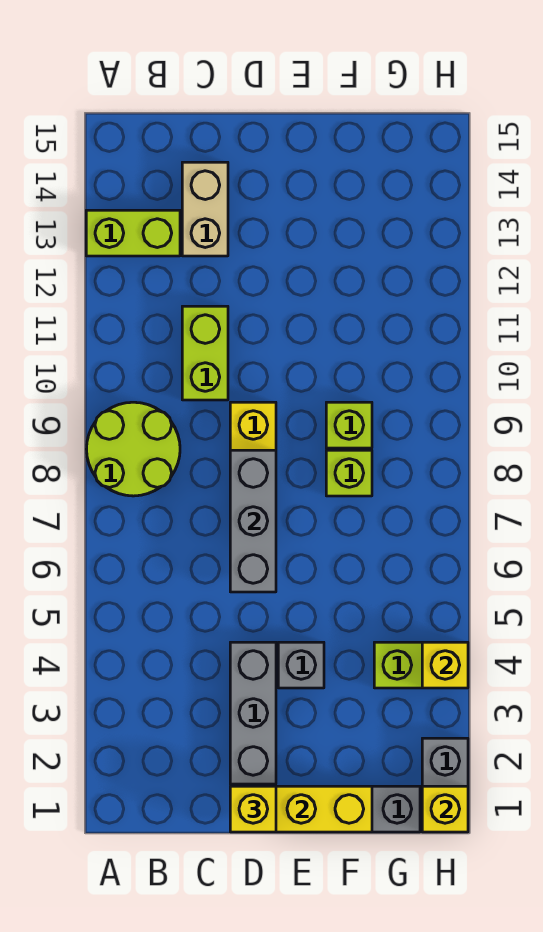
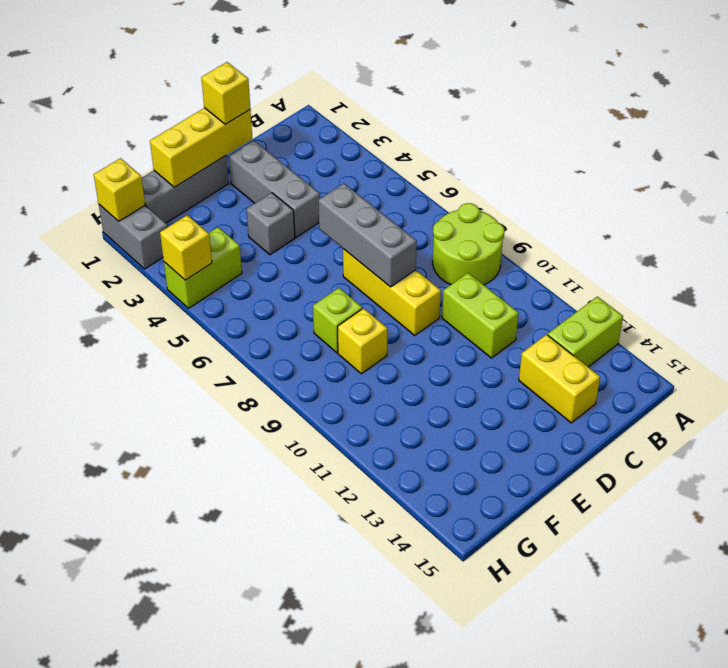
tan 1x2 brick [182,162,228,256] -> yellow 1x2 brick [519,335,600,423]
lime 1x1 brick [326,402,372,448] -> yellow 1x1 brick [338,308,387,374]

